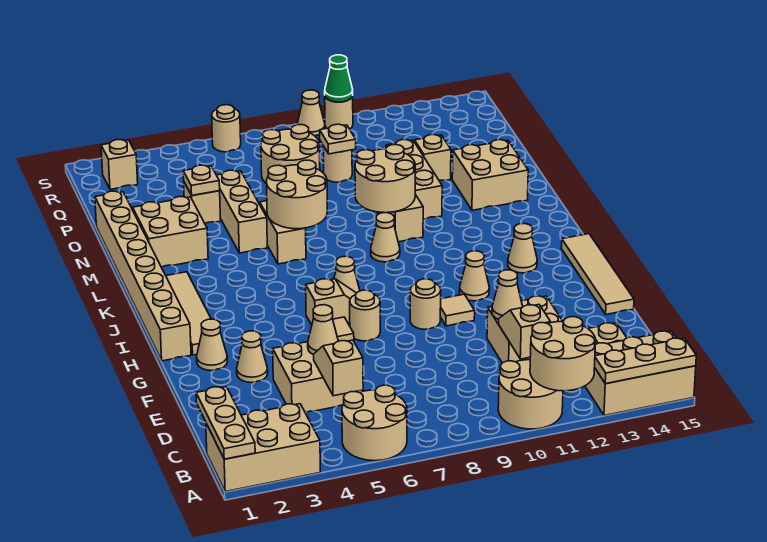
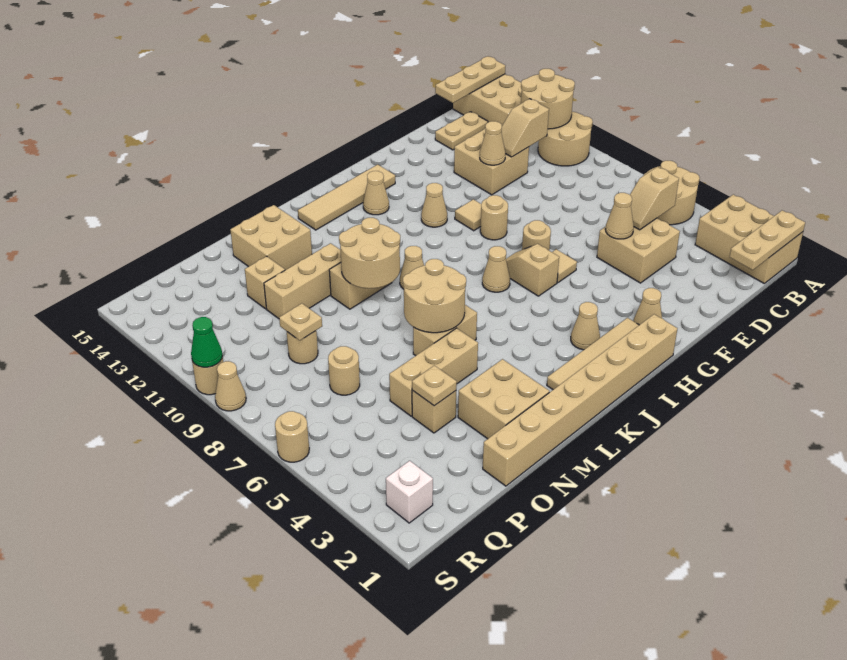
tan 1x3 plate [595,338,696,384] -> tan 1x3 plate turned to [435,57,505,103]
tan 1x1 cone [237,331,268,383] -> tan 1x1 cone moved to [571,302,600,350]
tan 1x4 tile [561,234,634,314] -> tan 1x4 tile moved to [298,165,395,230]
tan 2x2 round brick [261,125,320,184] -> tan 1x1 round brick [328,346,360,395]
tan 1x1 brick [101,140,138,190] -> white 1x1 brick [386,461,433,523]

